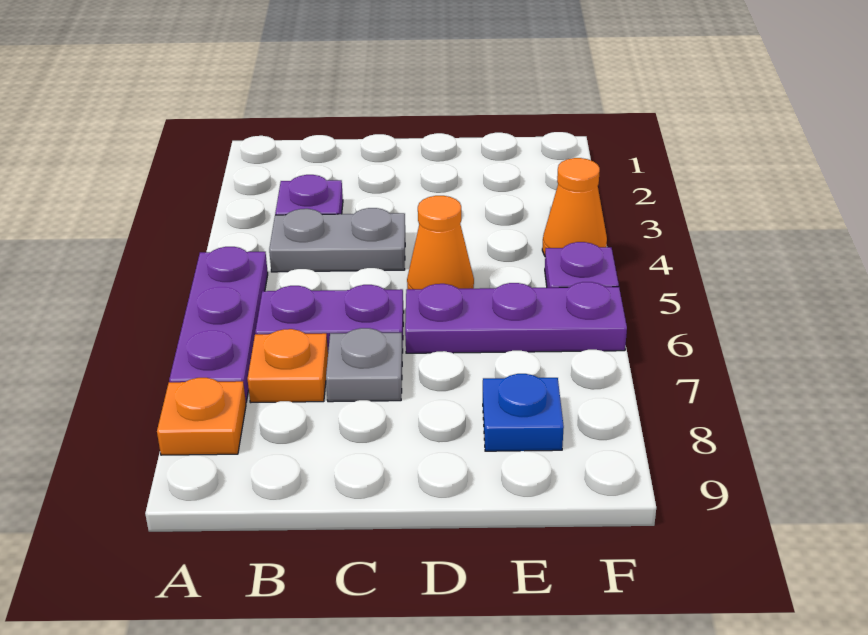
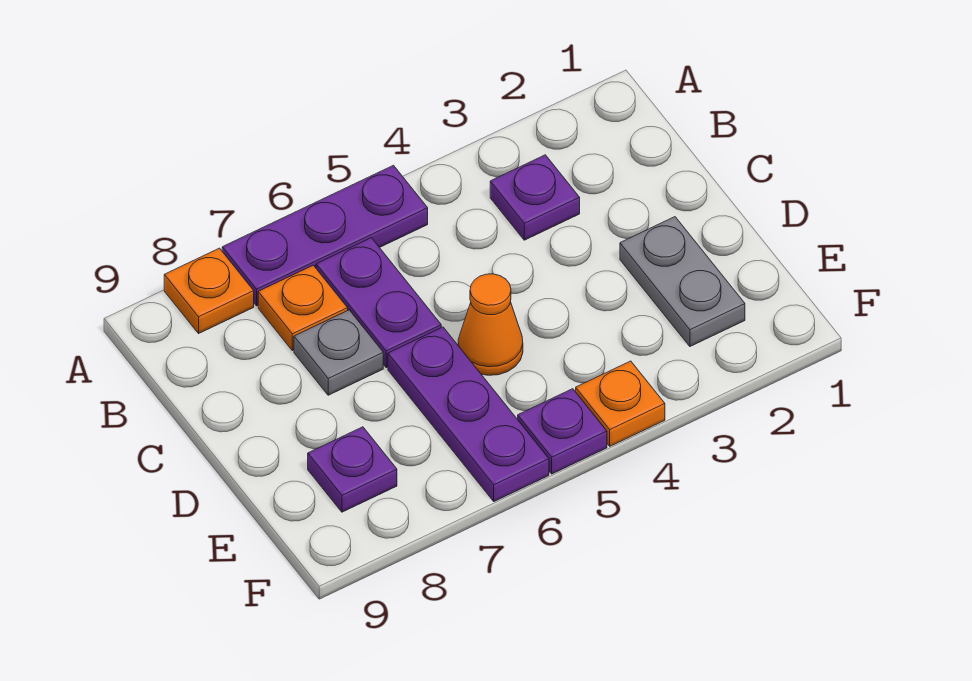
grey 1x2 plate [269,208,405,272] -> grey 1x2 plate moved to [620,217,745,346]
blue 1x1 plate [483,374,564,451] -> purple 1x1 plate [308,427,397,512]
orange 1x1 cone [542,158,607,256] -> orange 1x1 plate [576,361,665,446]

